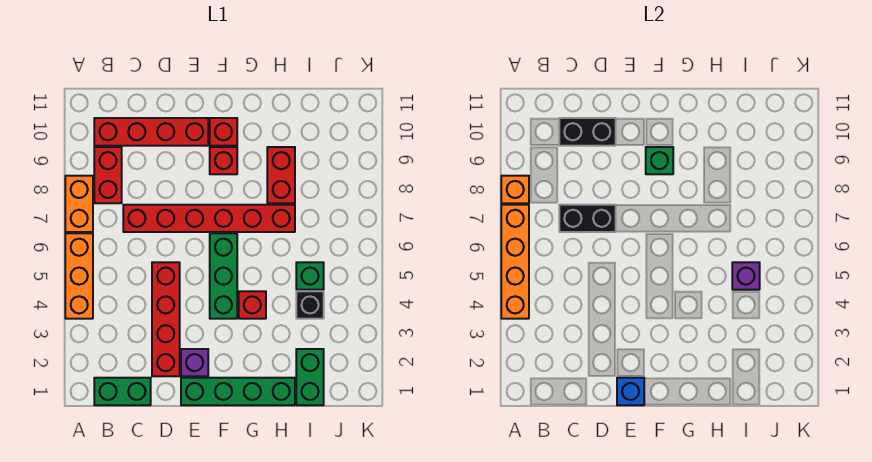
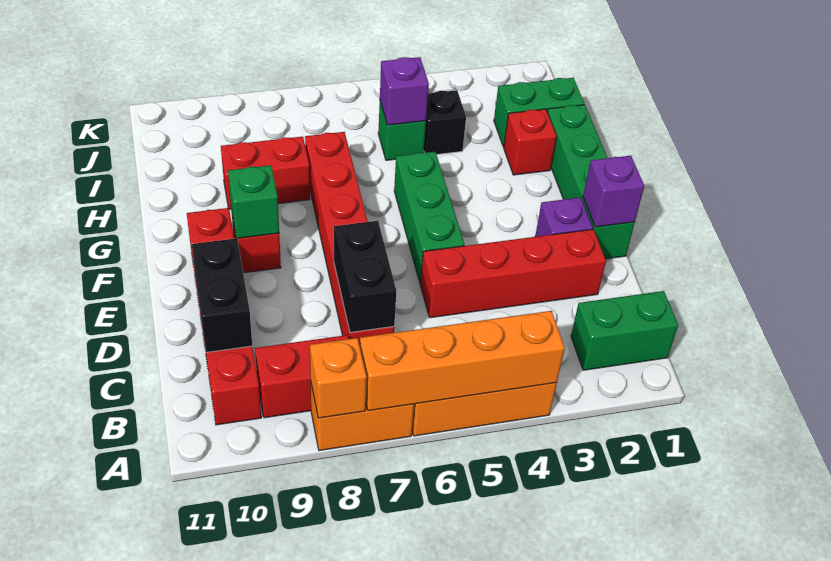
green 1x2 brick [94,378,151,405] -> green 1x2 brick turned to [571,291,678,370]
blue 1x1 brick [617,378,644,405] -> purple 1x1 brick [583,156,644,227]
green 1x3 brick [210,233,237,319] -> green 1x3 brick turned to [394,152,464,284]
red 1x1 brick [239,291,266,319] -> red 1x1 brick moved to [504,109,557,175]

